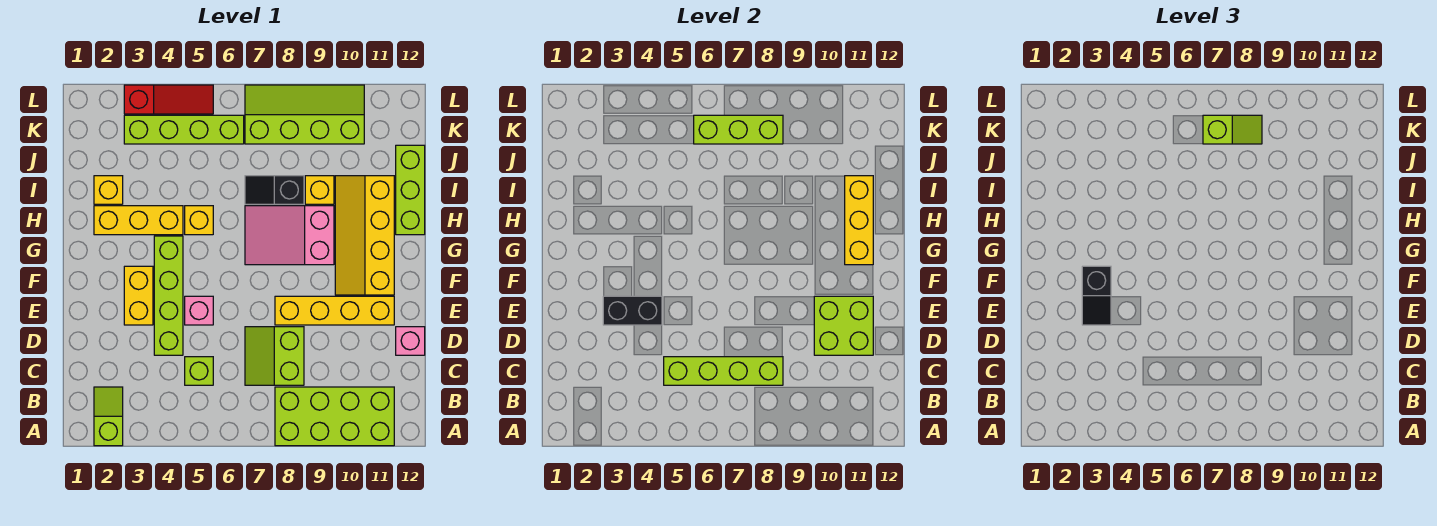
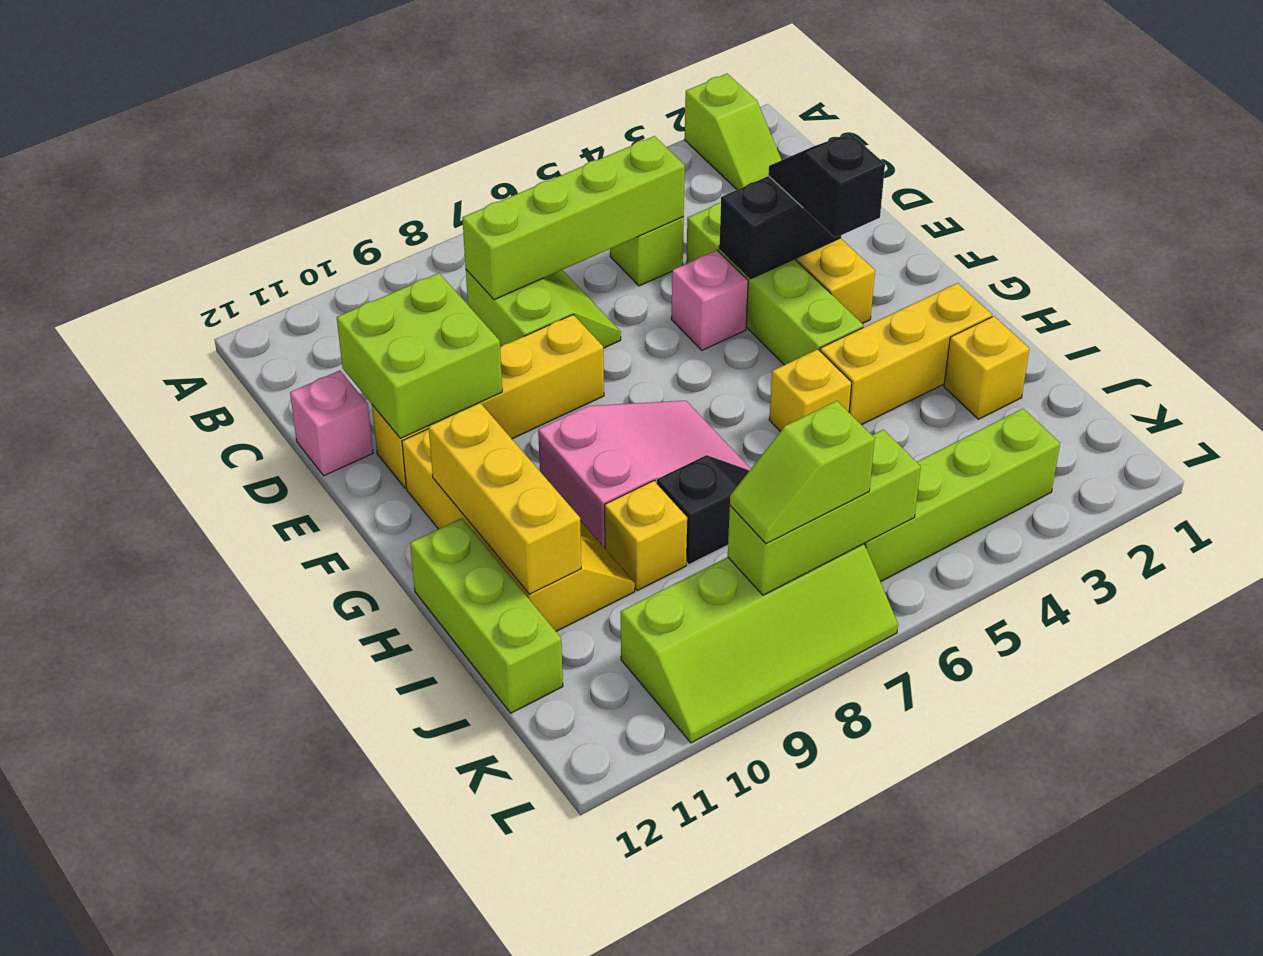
lime 2x4 brick [275,387,394,446] -> none
red 1x3 slope [124,85,213,114] -> none

